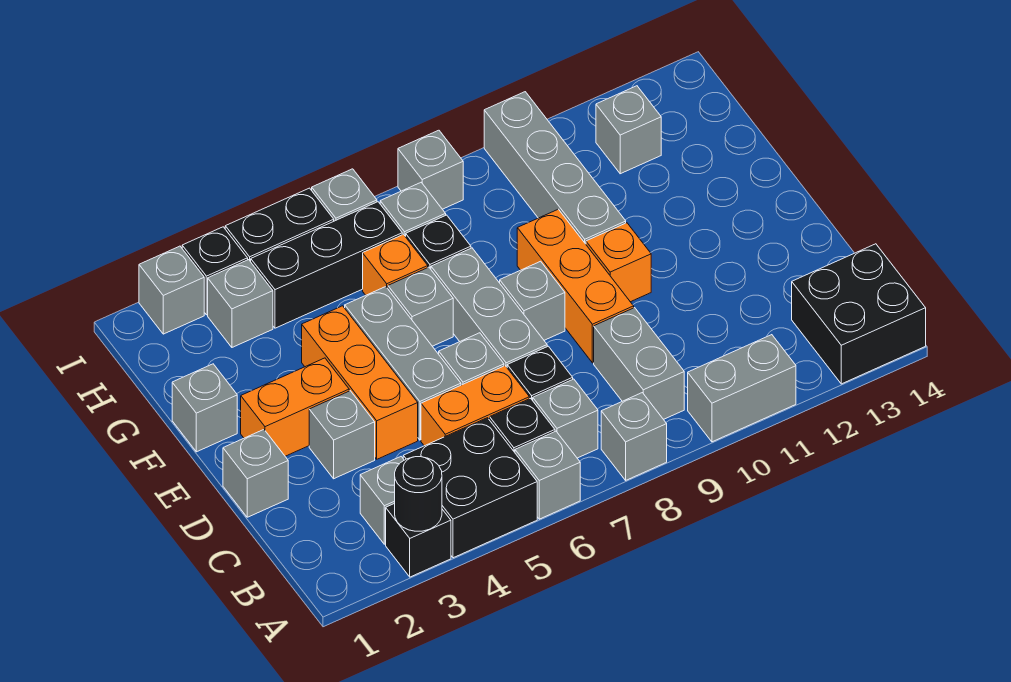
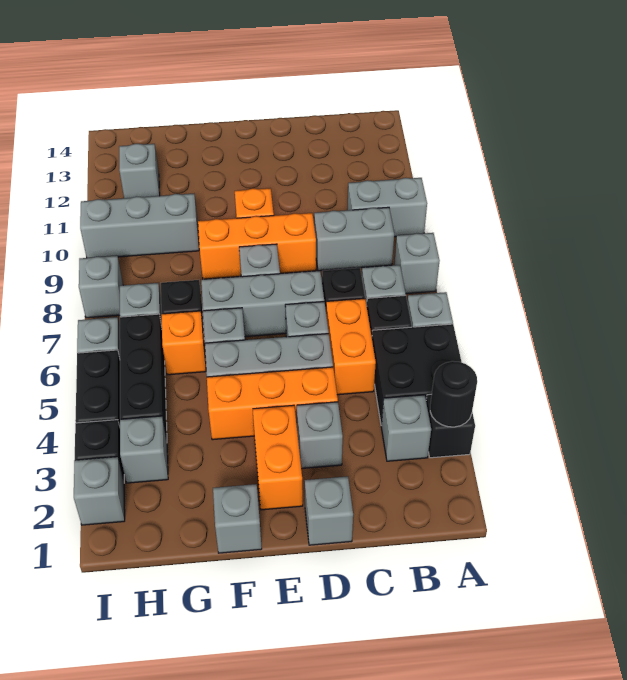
grey 1x2 brick [688,335,796,442] -> grey 1x2 brick turned to [347,178,427,237]
black 2x2 brick [792,244,926,384] -> none
grey 1x4 brick [484,92,626,244] -> grey 1x3 brick [80,194,199,258]

